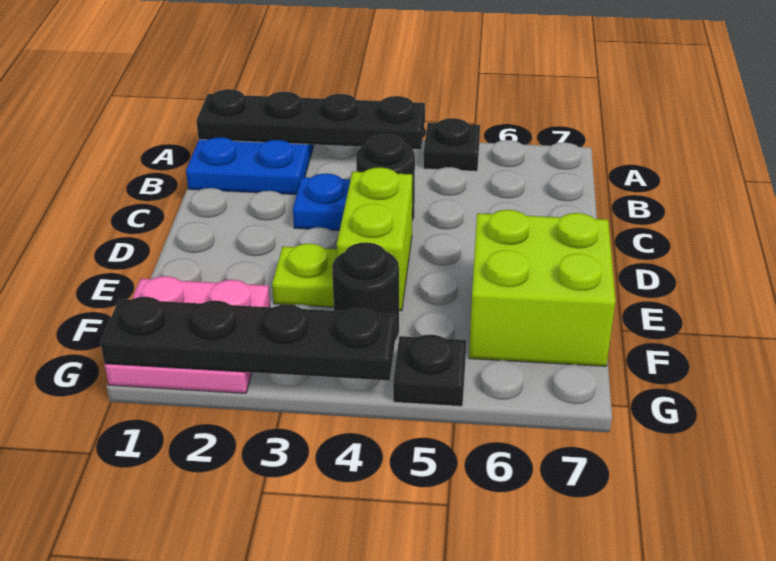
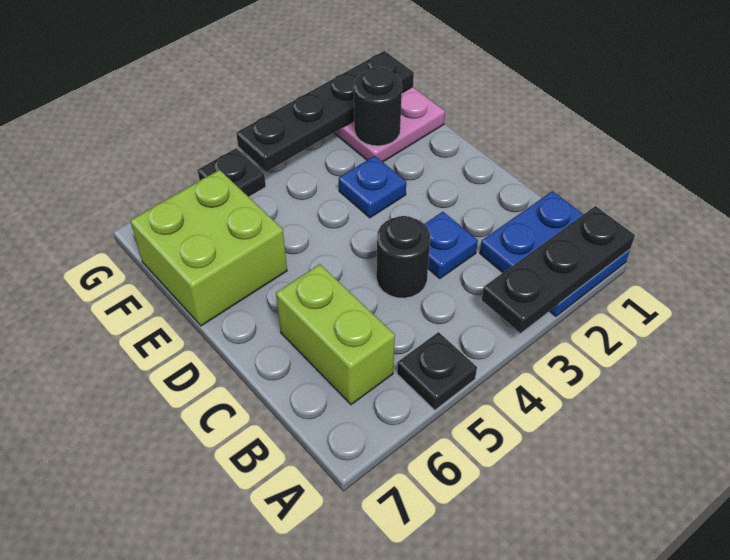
black 1x4 plate [196,89,425,149] -> black 1x3 plate [482,206,635,333]
lime 1x2 brick [337,167,412,311] -> lime 1x2 brick moved to [276,264,395,405]
lime 1x1 plate [272,244,337,307] -> blue 1x1 plate [339,156,406,218]
black 1x1 round brick [332,242,399,341] -> black 1x1 round brick moved to [354,67,402,146]

